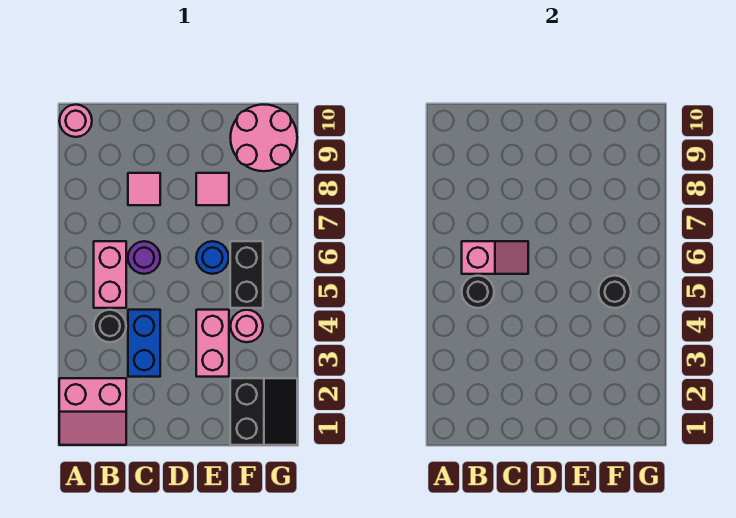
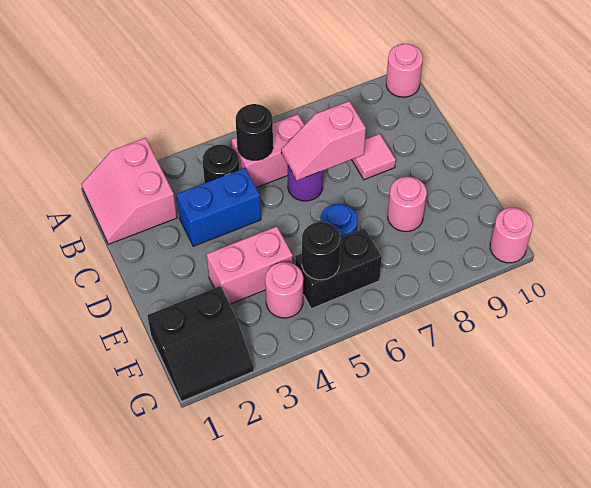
pink 1x2 slope [462,241,528,274] -> pink 1x2 slope turned to [281,101,366,180]
pink 1x1 tile [196,173,229,205] -> pink 1x1 round brick [388,177,427,231]
pink 2x2 round brick [231,105,297,171] -> pink 1x1 round brick [490,208,533,263]

